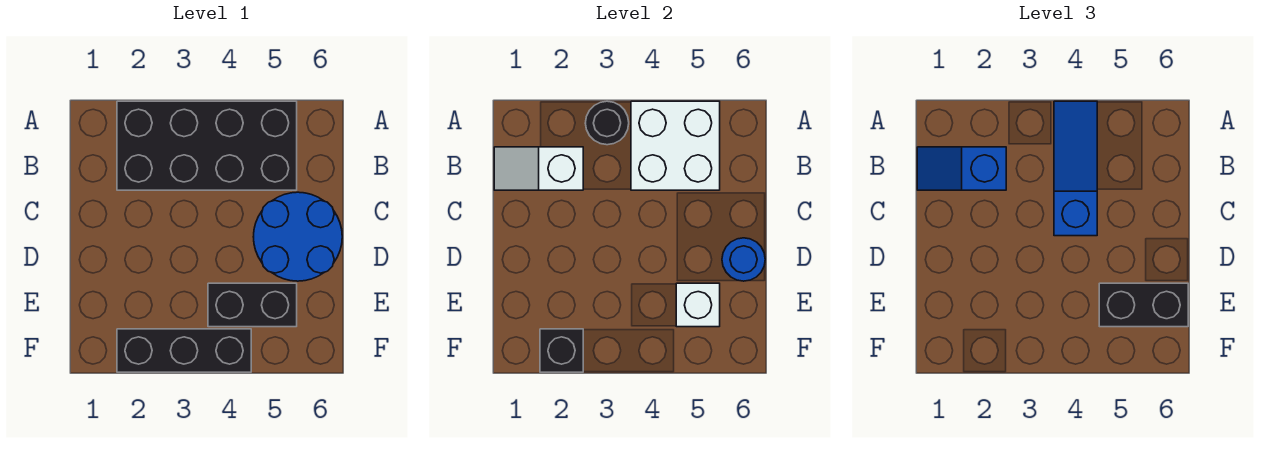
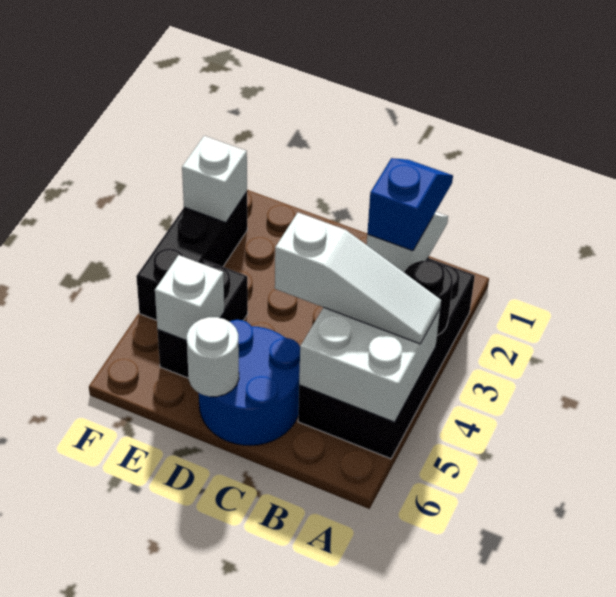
blue 1x3 slope [1054,101,1097,236] -> white 1x3 slope [275,213,441,344]
blue 1x1 round brick [722,238,765,281] -> white 1x1 round brick [187,317,239,397]
black 1x2 brick [1099,283,1188,327] -> none
black 1x1 brick [540,329,583,372] -> white 1x1 brick [182,136,247,223]

